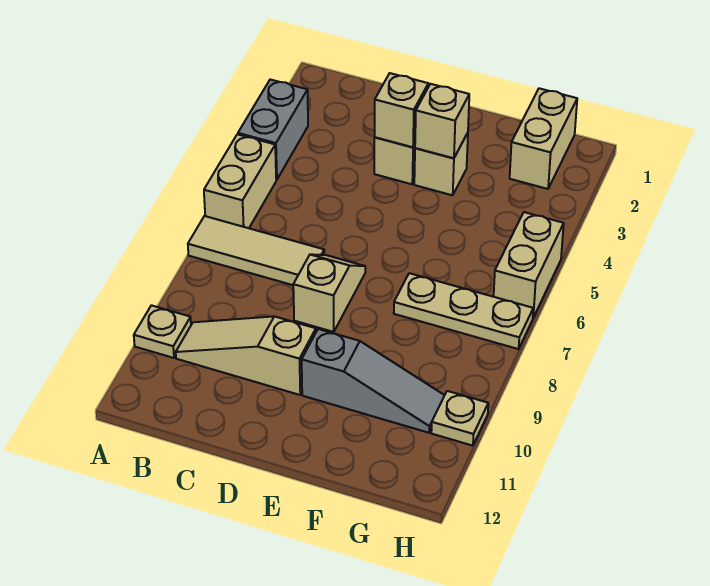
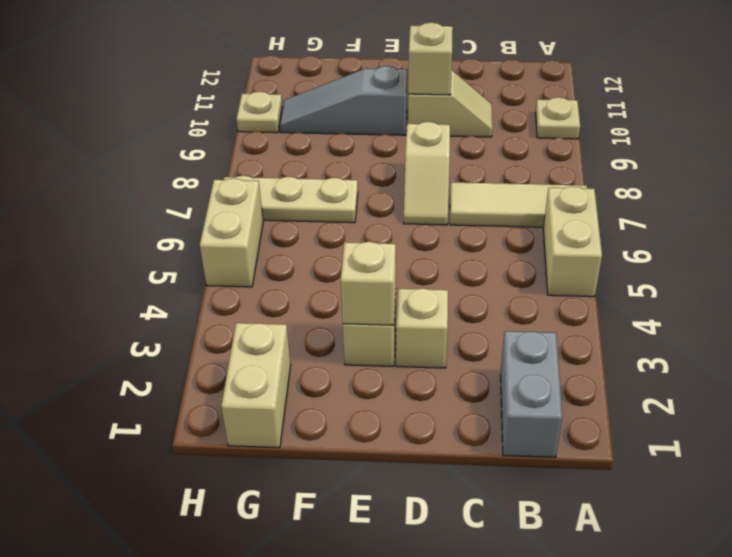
grey 1x2 brick [238,80,308,180] -> grey 1x2 brick moved to [501,331,562,457]
tan 1x3 slope [176,316,316,395] -> tan 1x2 slope [408,71,492,137]
tan 1x1 brick [375,73,428,147] -> tan 1x1 brick moved to [408,22,453,95]

